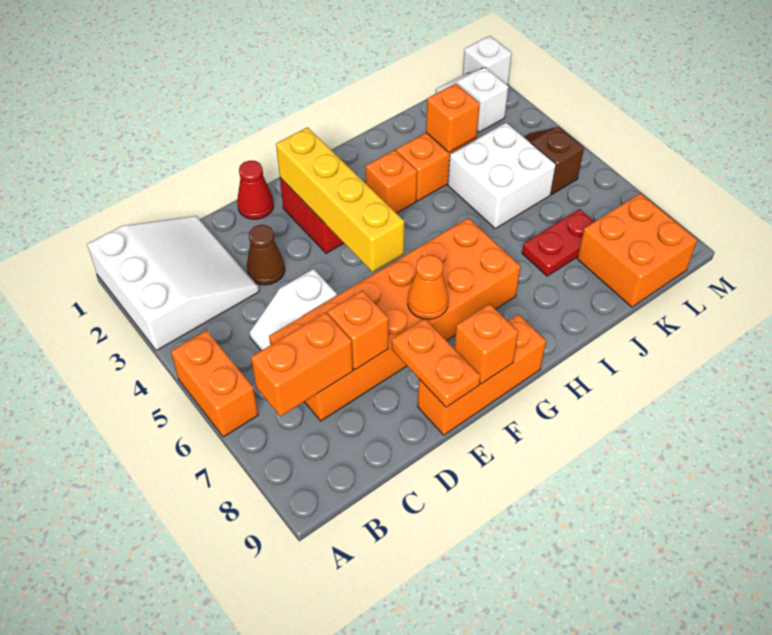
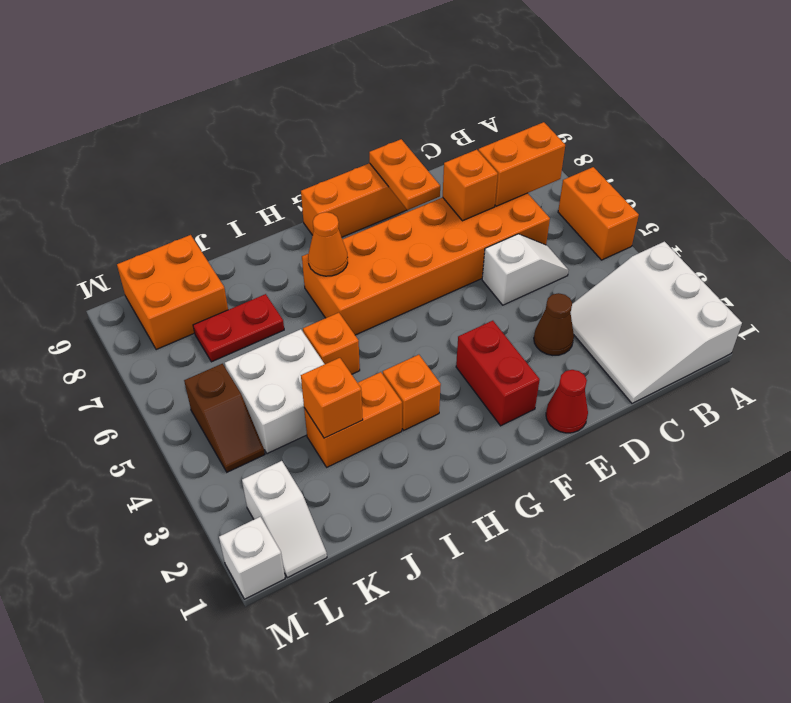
yellow 1x4 brick [276,127,405,272] -> none
orange 1x1 cone [408,255,449,319] -> orange 1x1 cone moved to [308,212,348,276]
orange 1x1 brick [454,304,518,384] -> orange 1x1 brick moved to [303,313,360,374]

